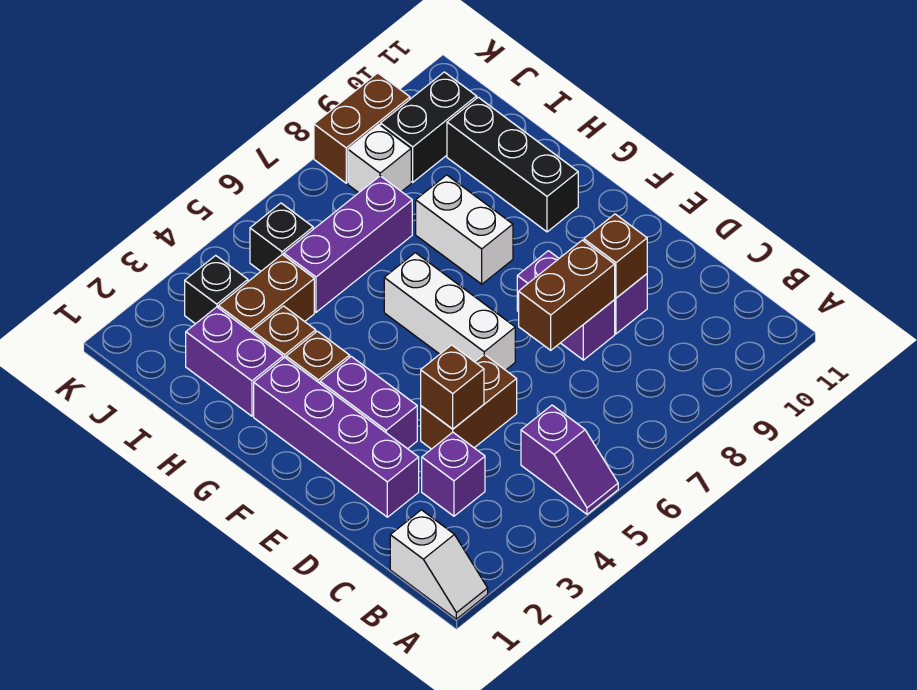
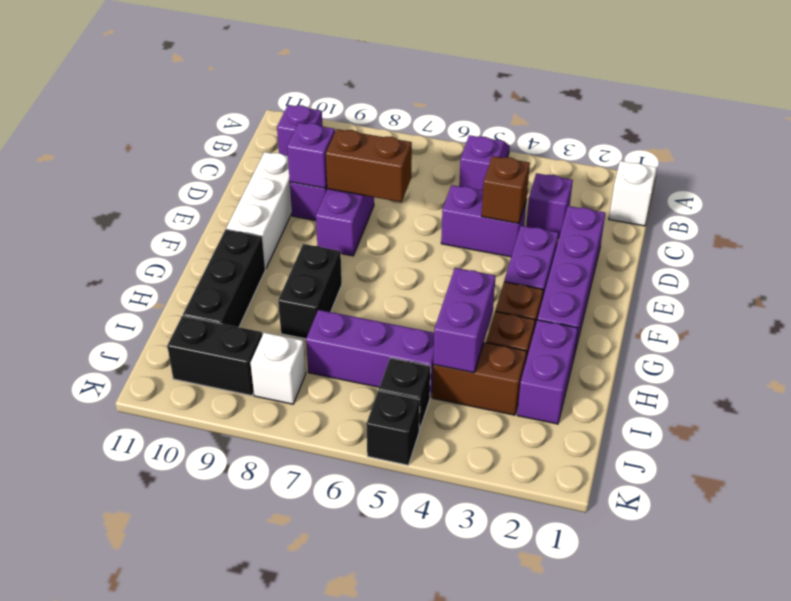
none -> purple 1x1 brick [277,105,323,156]
brown 1x2 brick [421,355,517,449] -> purple 1x2 brick [441,185,527,257]
brown 1x1 brick [584,214,647,298] -> purple 1x1 brick [287,123,335,188]
white 1x3 brick [384,253,515,370] -> white 1x3 brick moved to [226,152,292,269]
white 1x2 brick [416,175,513,284] -> black 1x2 brick [278,244,342,339]
none -> purple 1x2 brick [433,268,496,373]
black 1x1 brick [185,255,248,324] -> black 1x1 brick moved to [366,391,420,465]
brown 1x2 brick [314,73,410,183] -> none

